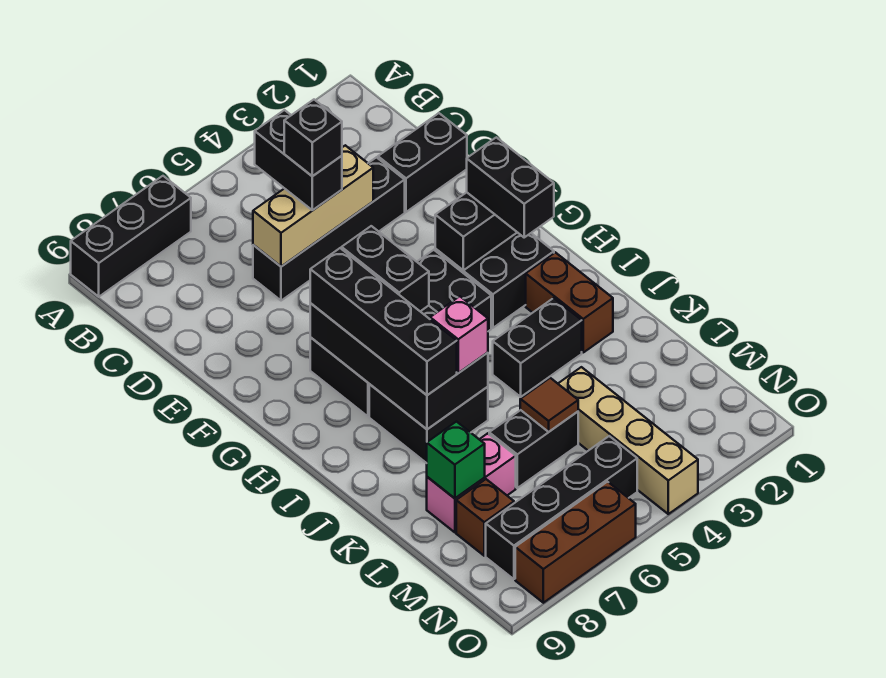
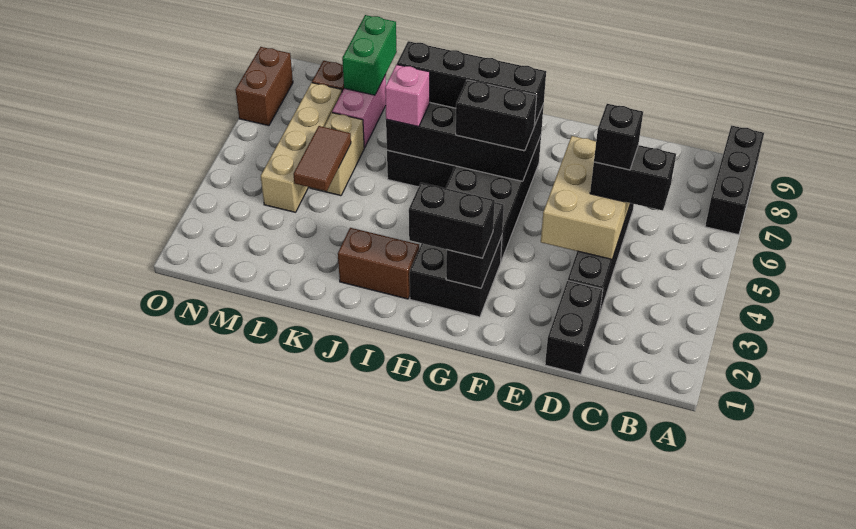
tan 1x3 brick [253,145,373,267] -> tan 2x3 brick [541,136,630,259]
black 1x2 brick [493,298,582,397] -> none
tan 1x4 brick [558,367,698,514] -> tan 1x4 brick turned to [261,83,342,212]
black 1x2 brick [489,410,578,488] -> tan 1x2 brick [310,113,364,196]
brown 1x1 tile [520,378,578,432] -> brown 1x2 tile [293,126,351,191]
green 1x1 brick [427,422,485,498] -> green 1x2 brick [342,15,397,95]
black 1x4 brick [486,436,637,579] -> none
brown 1x3 brick [515,482,636,603] -> brown 1x2 brick [235,47,293,126]

